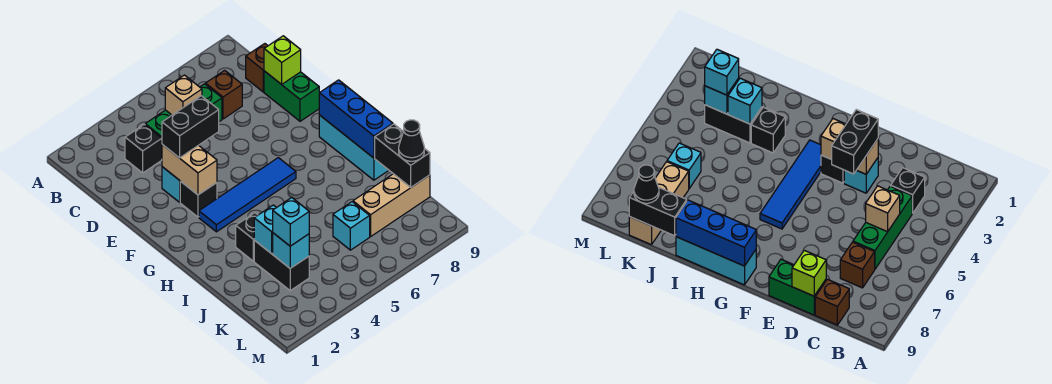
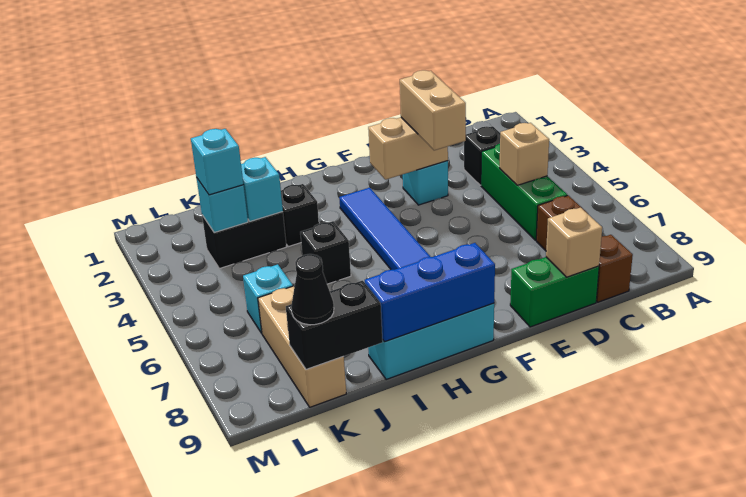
lime 1x1 brick [264,36,301,84] -> tan 1x1 brick [546,208,602,277]
black 1x2 brick [162,96,219,158] -> tan 1x2 brick [400,70,466,150]
black 1x1 brick [180,182,217,217] -> black 1x1 brick moved to [300,222,351,284]

